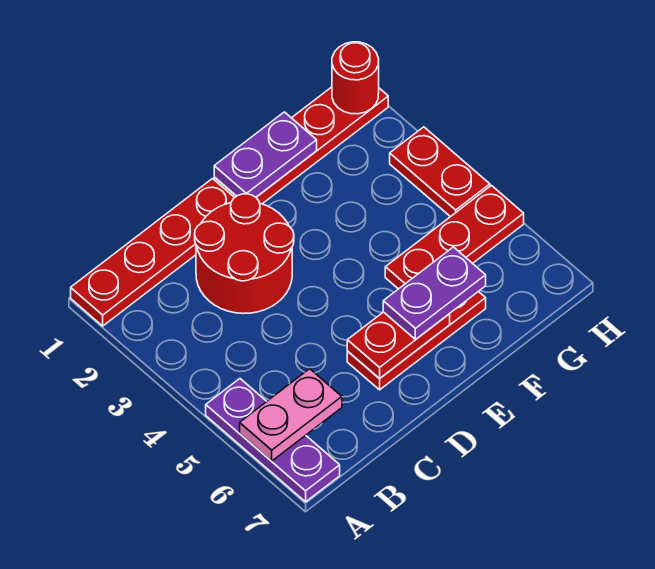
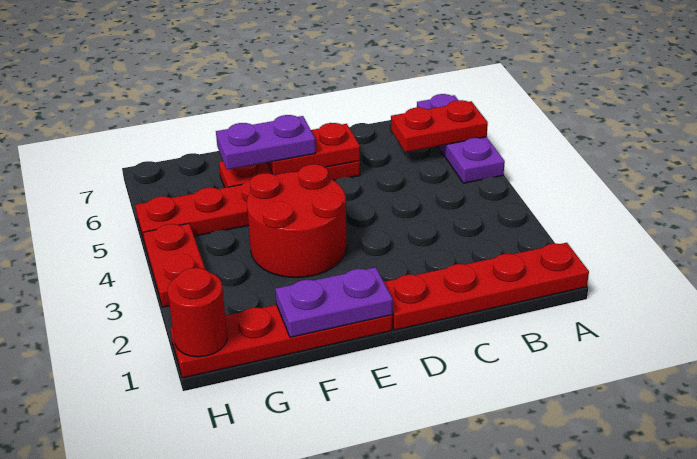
pink 1x2 plate [240,369,342,461] -> red 1x2 plate [391,100,488,152]
red 2x2 round brick [195,194,294,313] -> red 2x2 round brick moved to [247,164,347,278]

